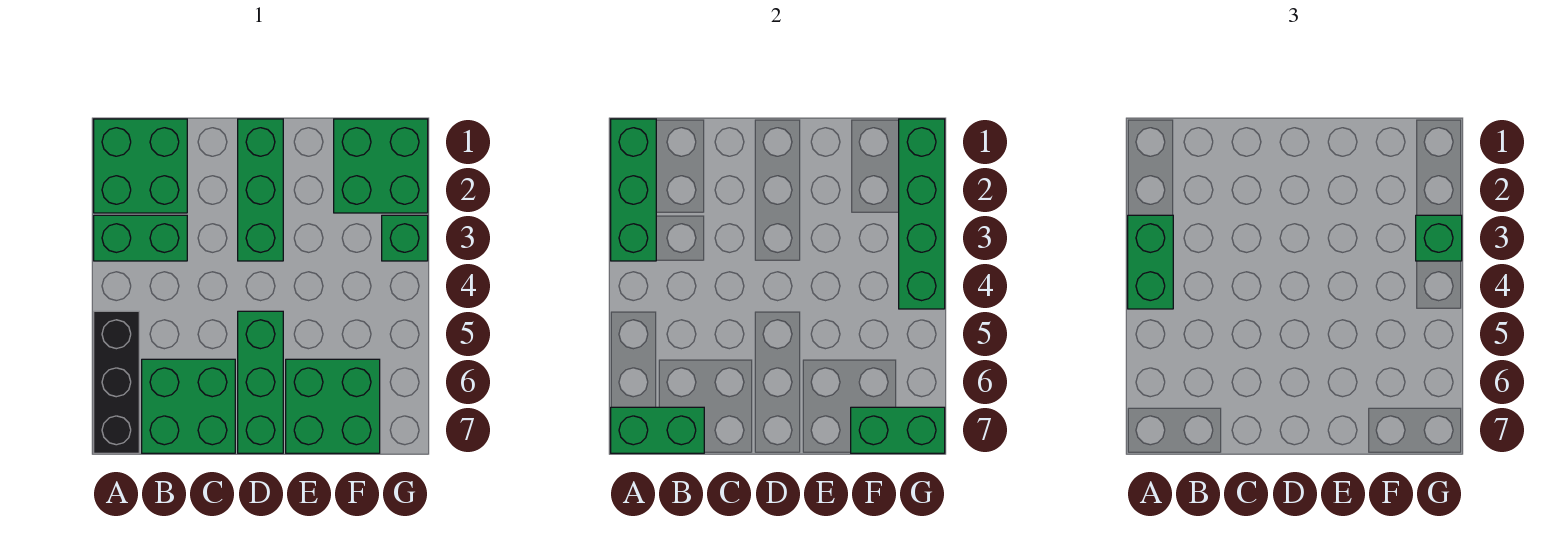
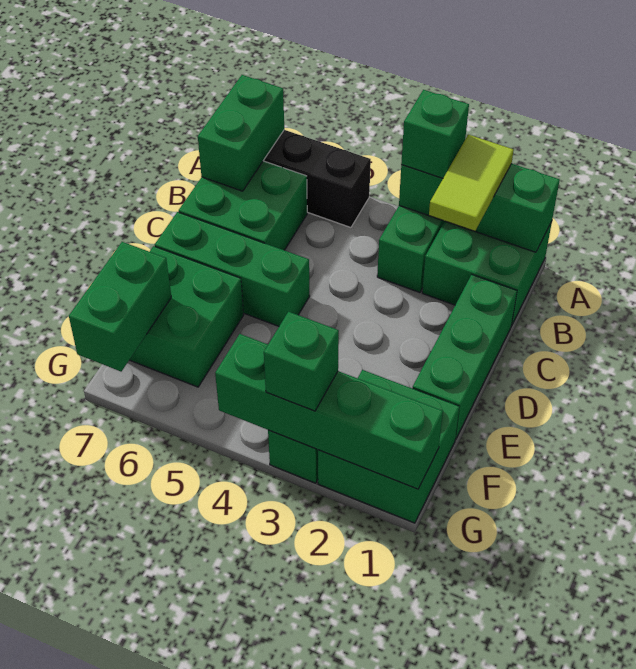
none -> lime 1x2 tile [429,135,514,231]
green 1x2 brick [1128,215,1173,309] -> green 1x1 brick [401,90,469,178]
green 1x3 brick [238,119,283,261] -> green 1x3 brick turned to [413,275,517,439]

